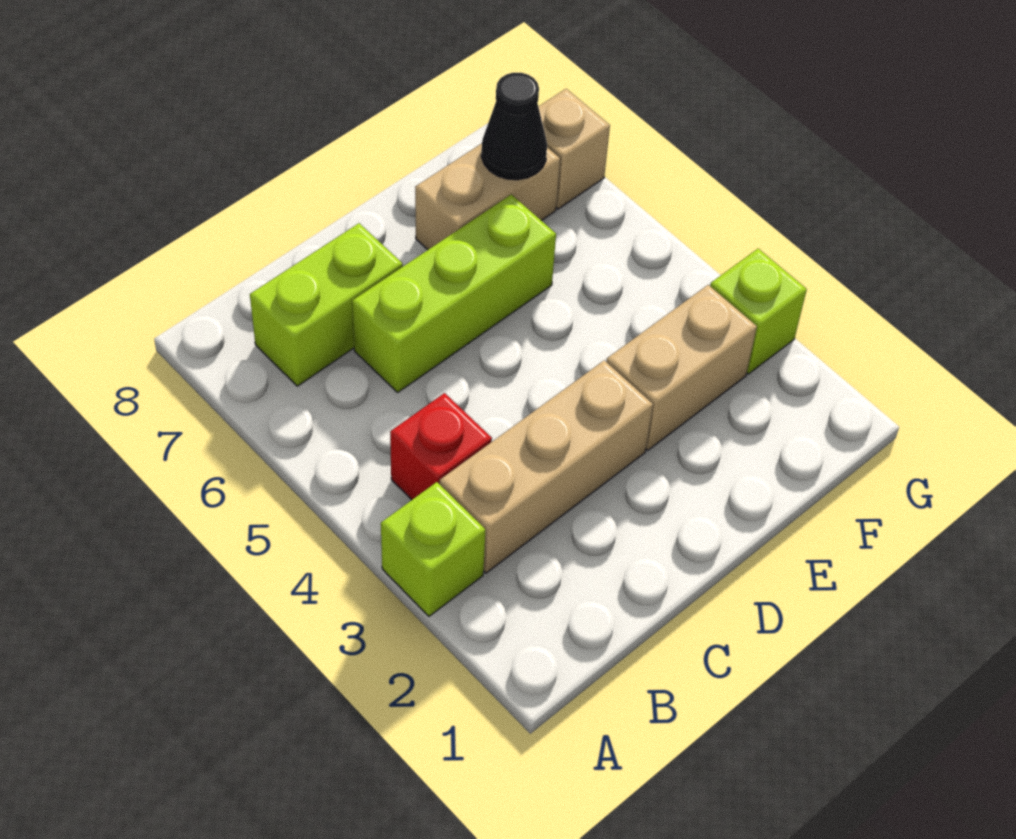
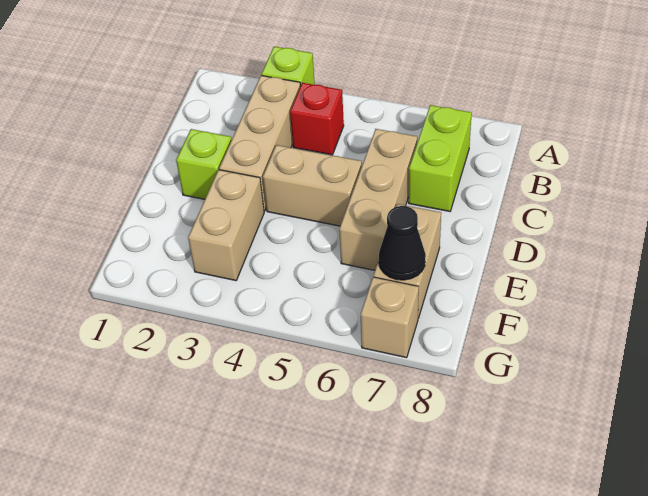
lime 1x3 brick [352,194,556,392] -> tan 1x3 brick [339,129,417,270]
none -> tan 1x2 brick [263,145,362,226]
lime 1x1 brick [710,249,807,374] -> lime 1x1 brick moved to [176,129,231,199]

